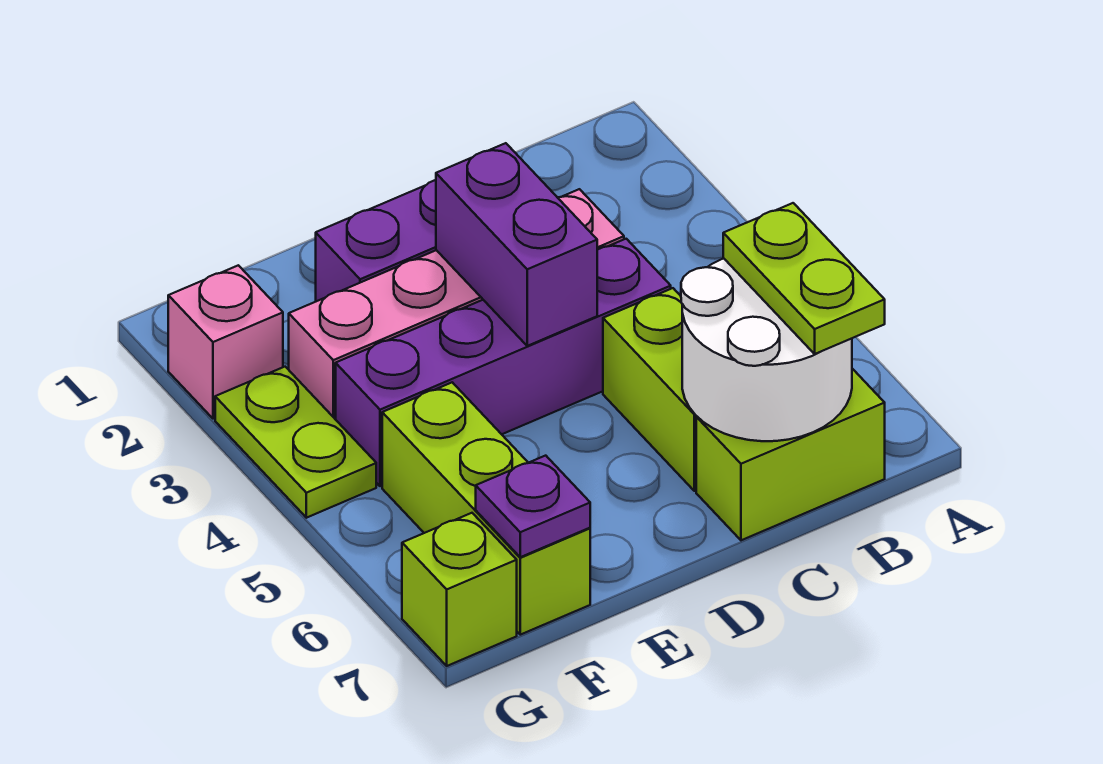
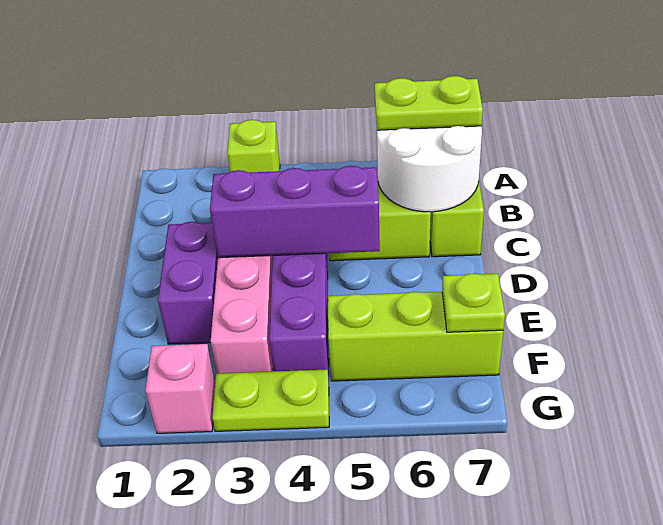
purple 1x2 brick [436,143,597,346] -> purple 1x3 brick [210,166,380,258]
purple 1x1 plate [476,456,590,557] -> lime 1x1 plate [442,274,505,332]
lime 1x1 brick [402,513,517,666] -> lime 1x1 brick moved to [227,120,280,173]

